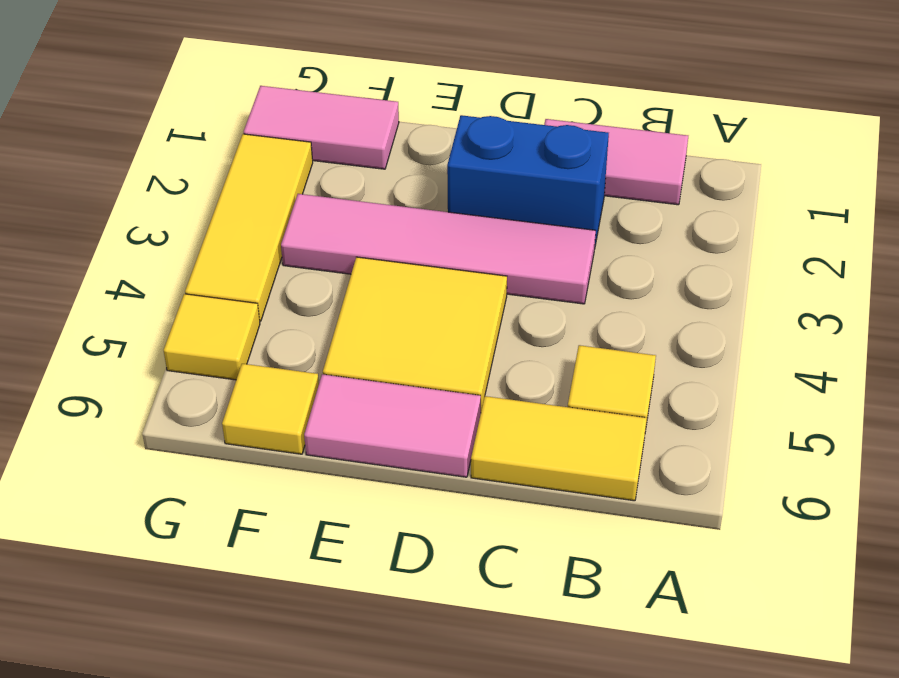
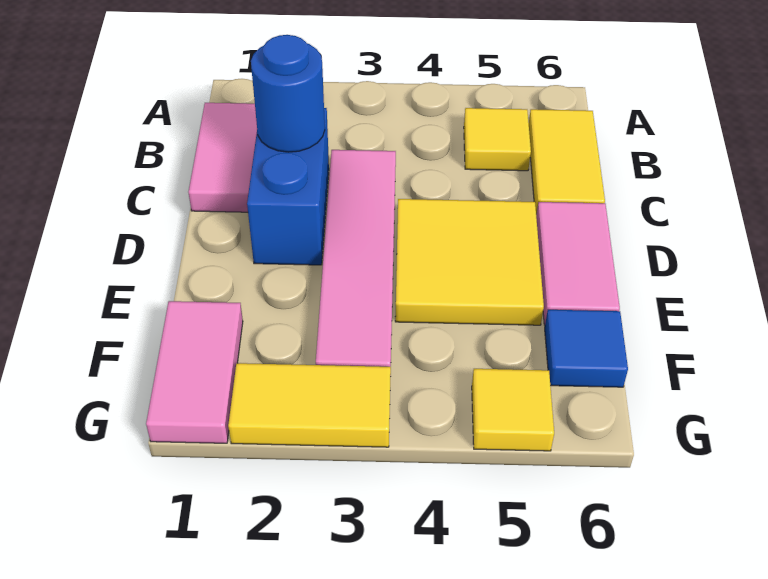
none -> blue 1x1 round brick [251,35,325,152]
yellow 1x1 tile [222,364,319,454] -> blue 1x1 tile [545,310,628,387]
yellow 1x3 tile [185,134,313,321] -> yellow 1x2 tile [228,363,391,447]

